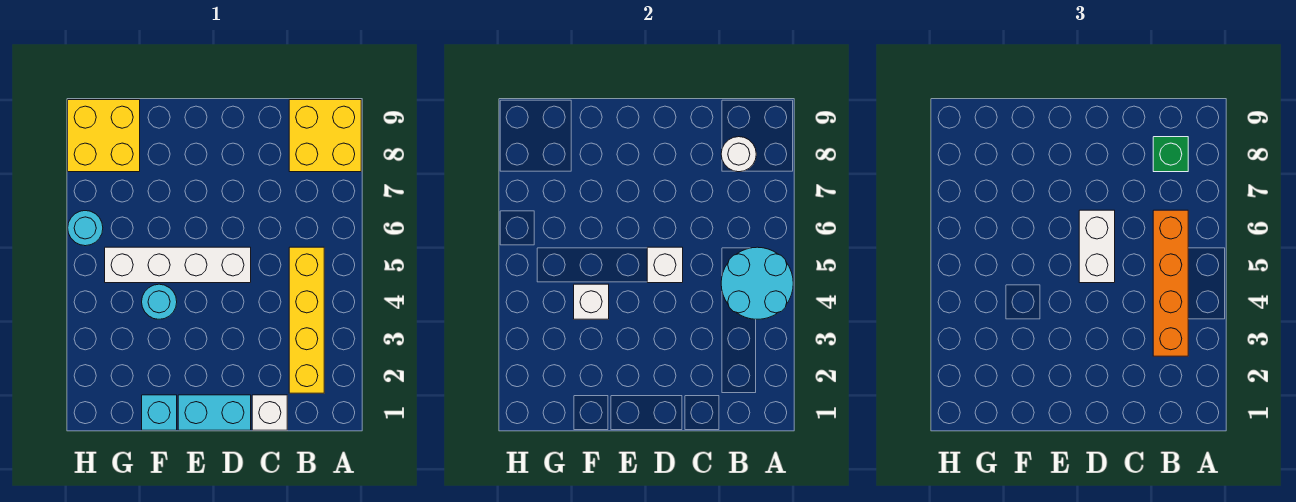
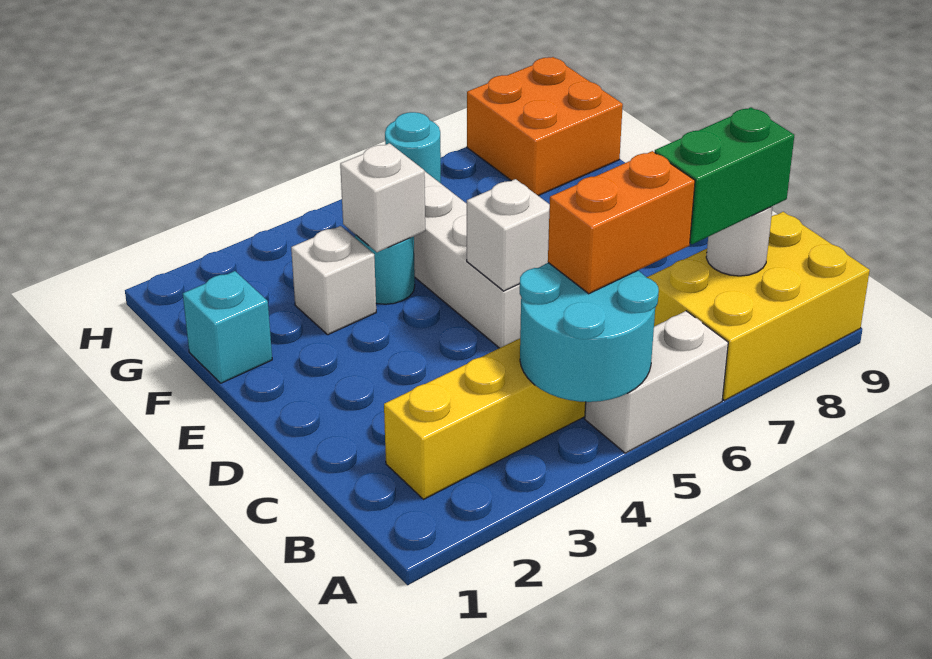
yellow 2x2 brick [289,100,361,172] -> yellow 2x3 brick [647,212,870,401]
orange 1x4 brick [1153,210,1188,356] -> orange 1x2 brick [548,151,695,294]
green 1x1 brick [1153,137,1188,172] -> green 1x2 brick [655,107,794,244]
white 1x1 brick [252,395,287,430] -> white 1x1 brick moved to [291,226,376,335]
cyan 1x2 brick [178,395,251,430] -> none
white 1x2 brick [1079,210,1115,283] -> white 1x2 brick moved to [585,311,728,453]
yellow 2x2 brick [68,100,140,172] -> orange 2x2 brick [467,57,623,196]

